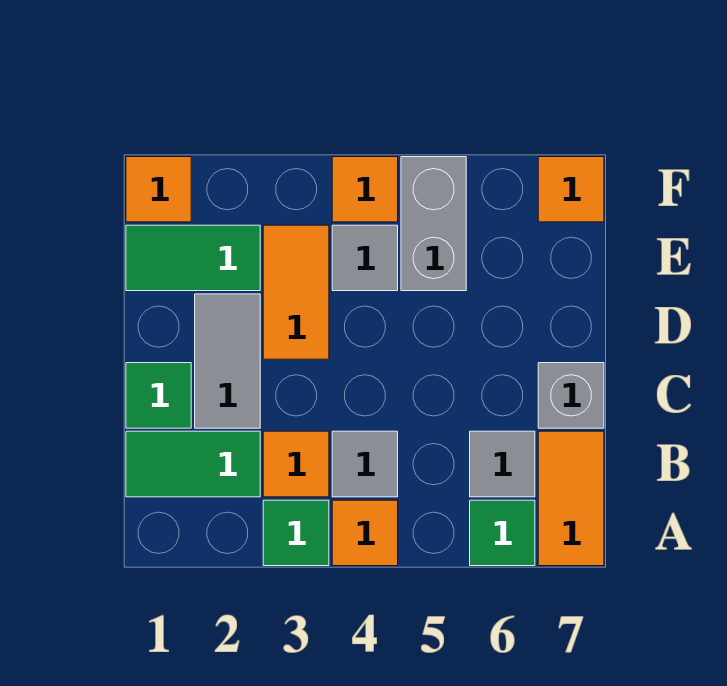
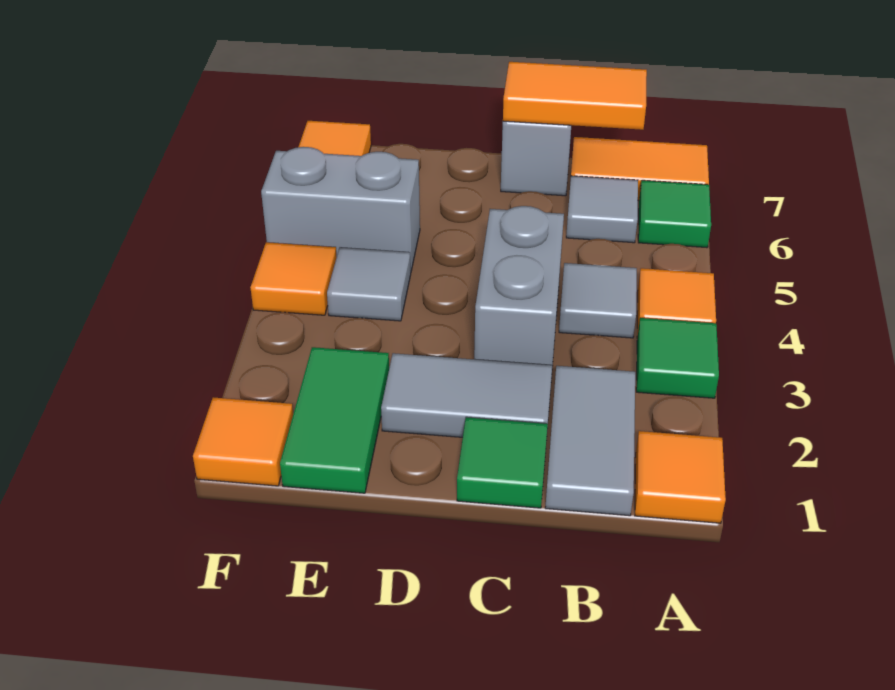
green 1x2 tile [126,431,260,497] -> grey 1x2 tile [545,366,635,516]
orange 1x1 tile [263,431,329,497] -> orange 1x1 tile moved to [635,431,726,523]
none -> grey 1x2 brick [474,206,564,366]
orange 1x2 tile [263,225,329,359] -> orange 1x2 tile moved to [503,62,647,130]

